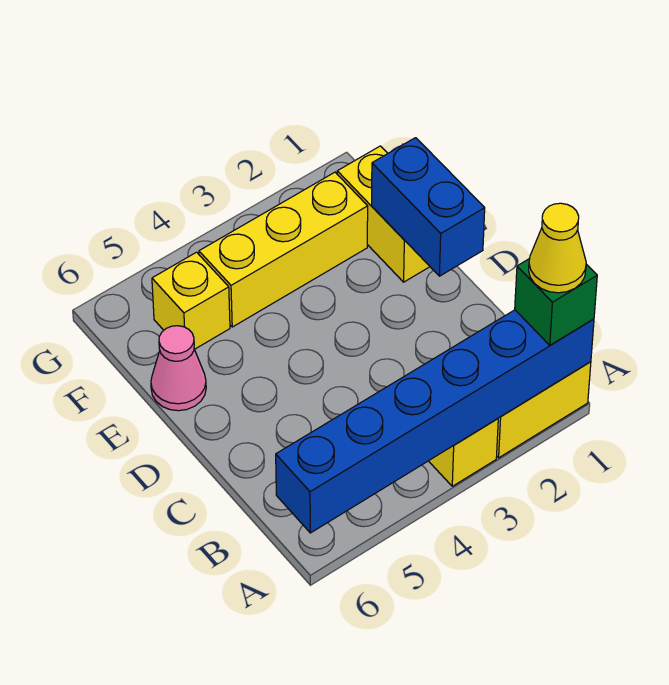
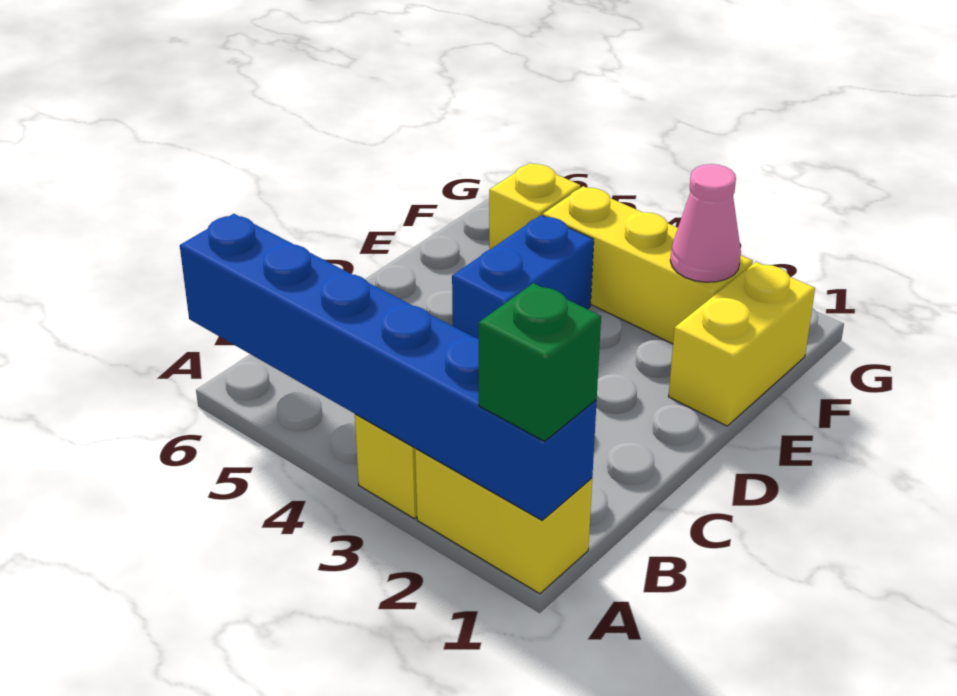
yellow 1x1 cone [529,203,586,293] -> none
blue 1x2 brick [371,138,485,276] -> blue 1x2 brick moved to [452,215,594,339]
pink 1x1 cone [151,326,206,411] -> pink 1x1 cone moved to [670,164,741,282]

